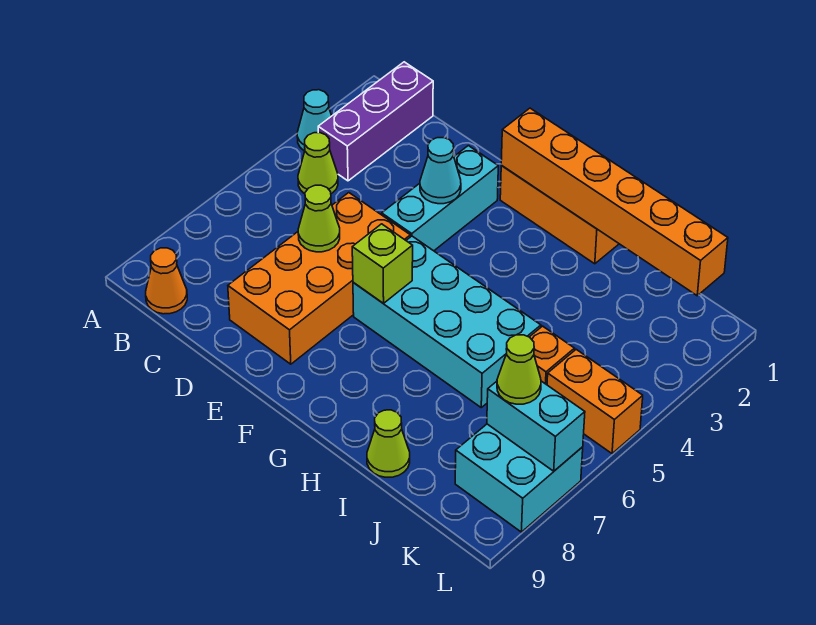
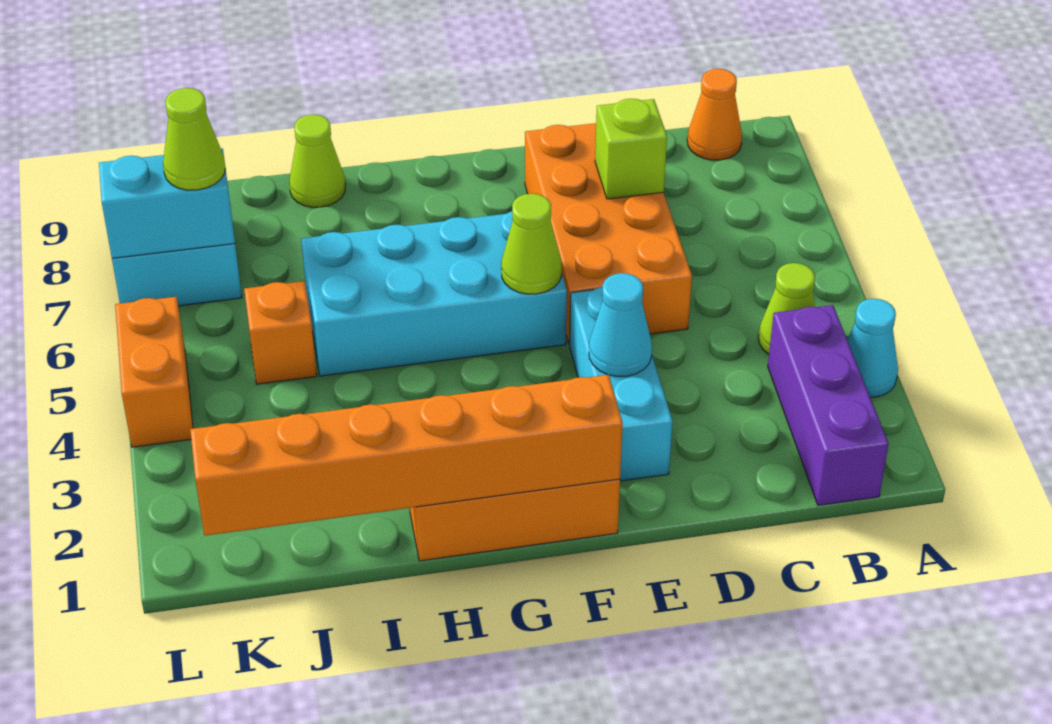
lime 1x1 cone [298,185,340,252] -> lime 1x1 cone moved to [501,194,562,294]
lime 1x1 brick [352,224,413,303] -> lime 1x1 brick moved to [595,99,667,199]
orange 1x2 brick [547,349,643,454] -> orange 1x2 brick turned to [115,297,193,447]

